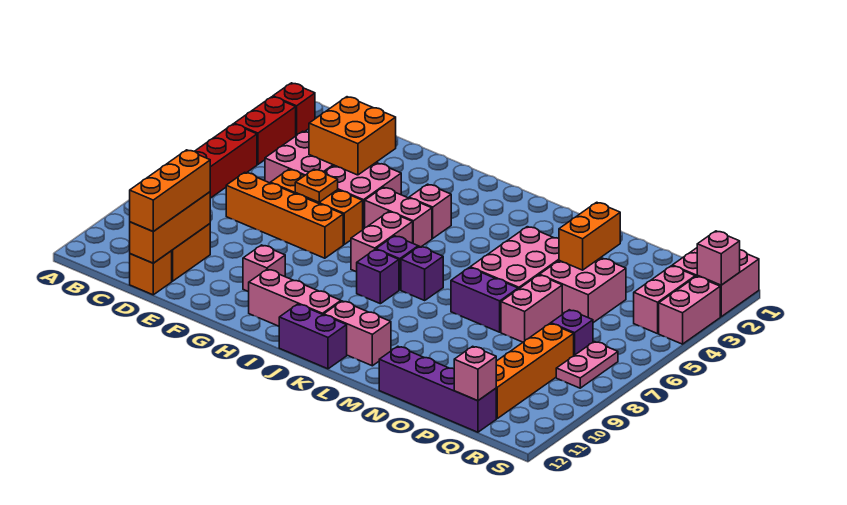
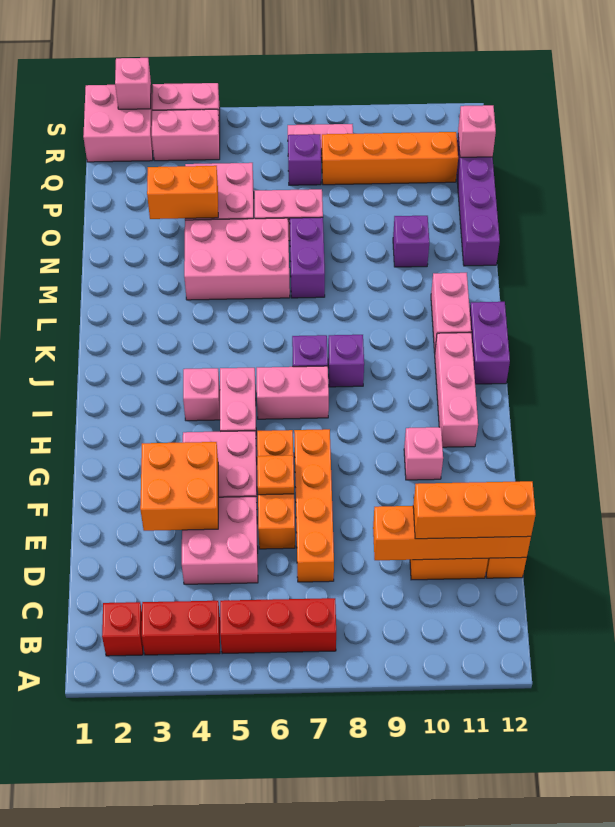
orange 1x3 brick [130,192,210,263] -> orange 1x4 brick [373,506,531,560]
purple 1x1 brick [401,246,443,300] -> purple 1x1 brick moved to [393,216,429,267]

